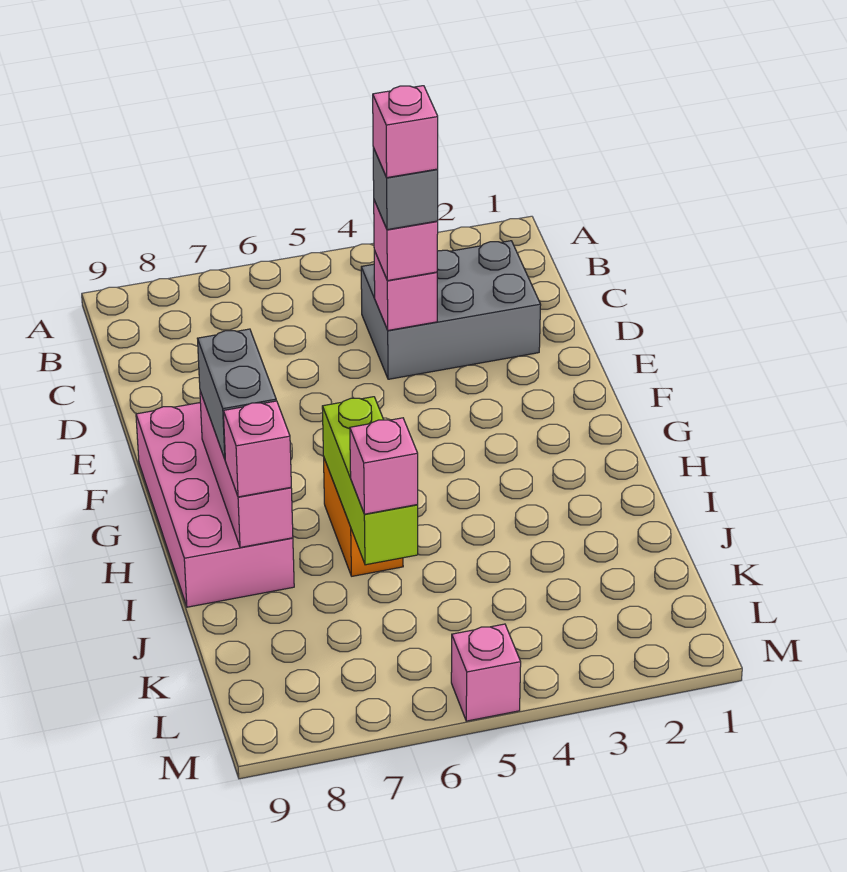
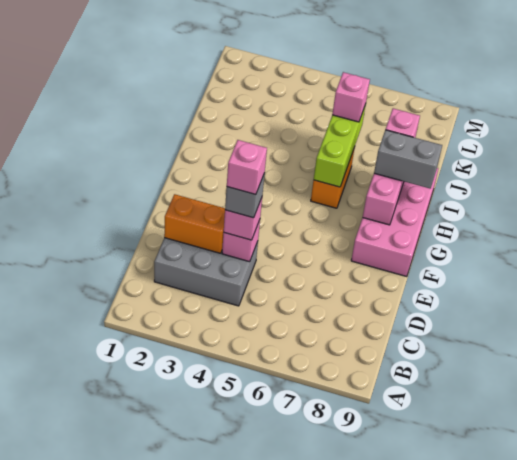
none -> orange 1x2 brick [164,194,225,253]
grey 1x2 brick [197,329,276,459] -> grey 1x2 brick turned to [374,130,442,189]
pink 1x1 brick [451,624,521,721] -> none

